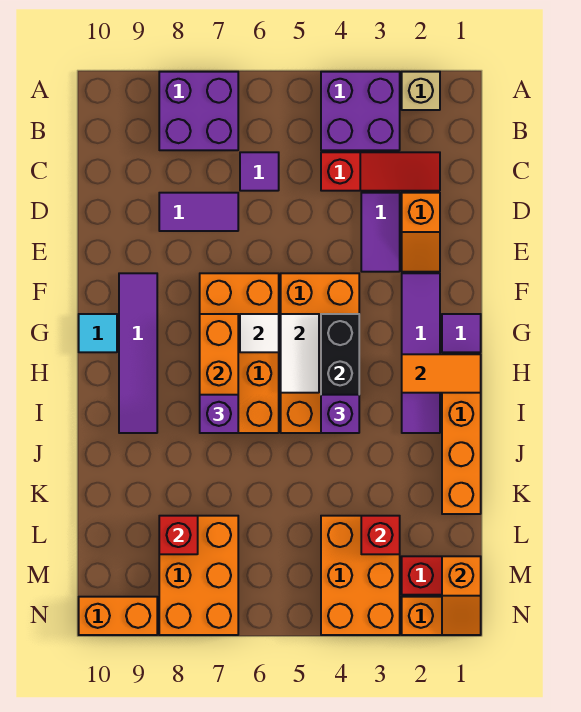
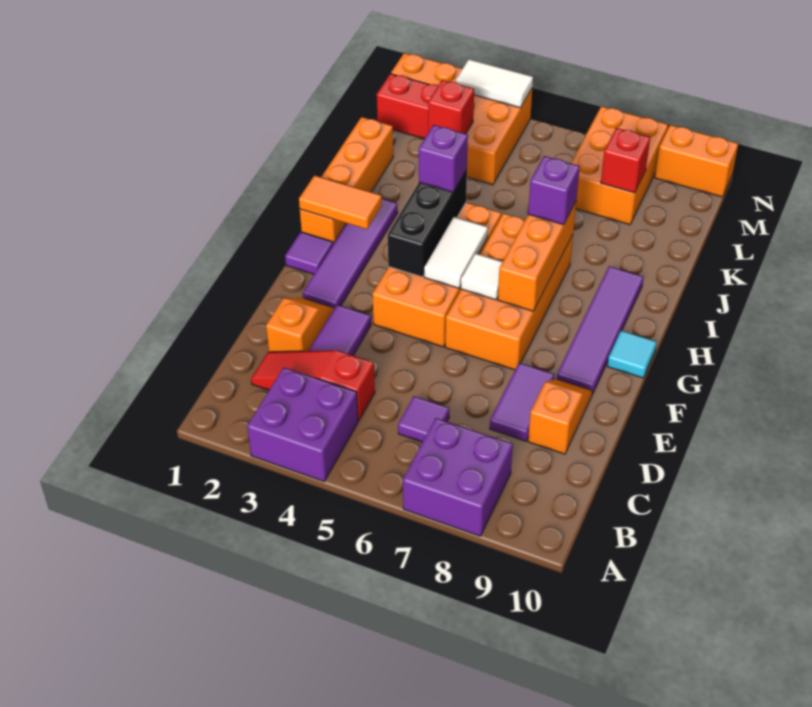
tan 1x1 brick [402,72,440,110] -> none
purple 1x2 tile [159,193,238,231] -> purple 1x2 tile turned to [490,363,555,441]
orange 1x2 slope [442,556,481,635] -> orange 1x2 slope moved to [528,379,592,454]
none -> white 1x2 tile [456,59,533,108]

